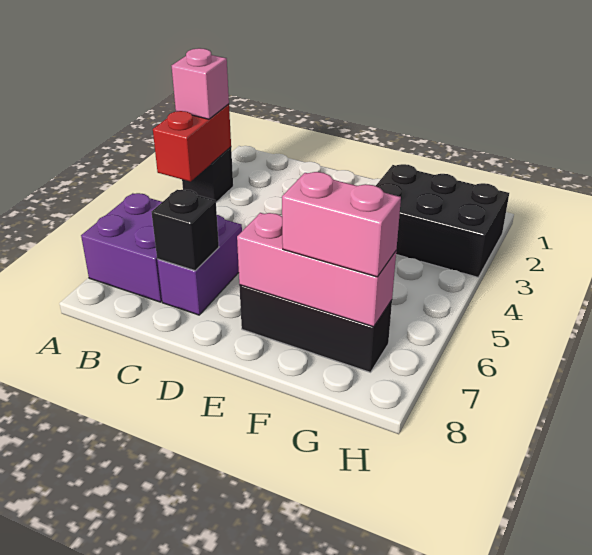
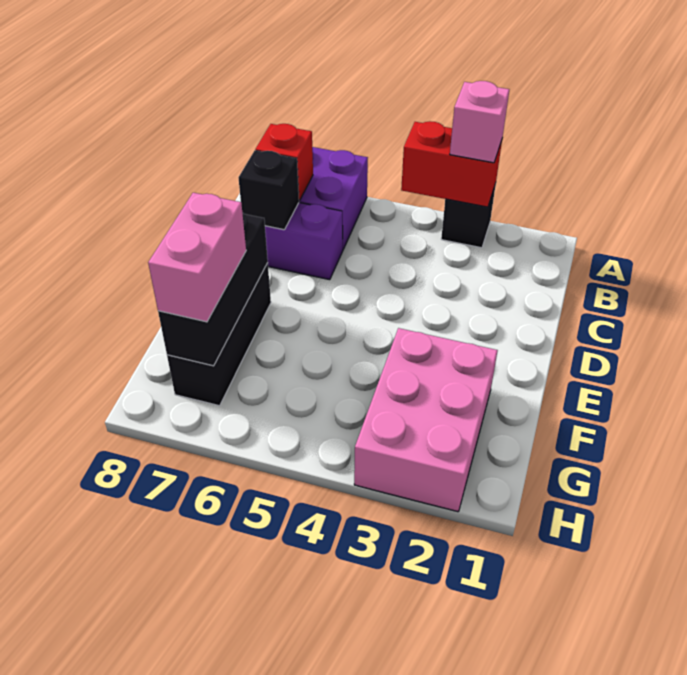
none -> red 1x1 brick [255,124,313,201]
pink 1x3 brick [237,213,396,327] -> black 1x3 brick [158,213,268,366]
black 2x3 brick [376,164,509,277] -> pink 2x3 brick [354,328,498,512]

